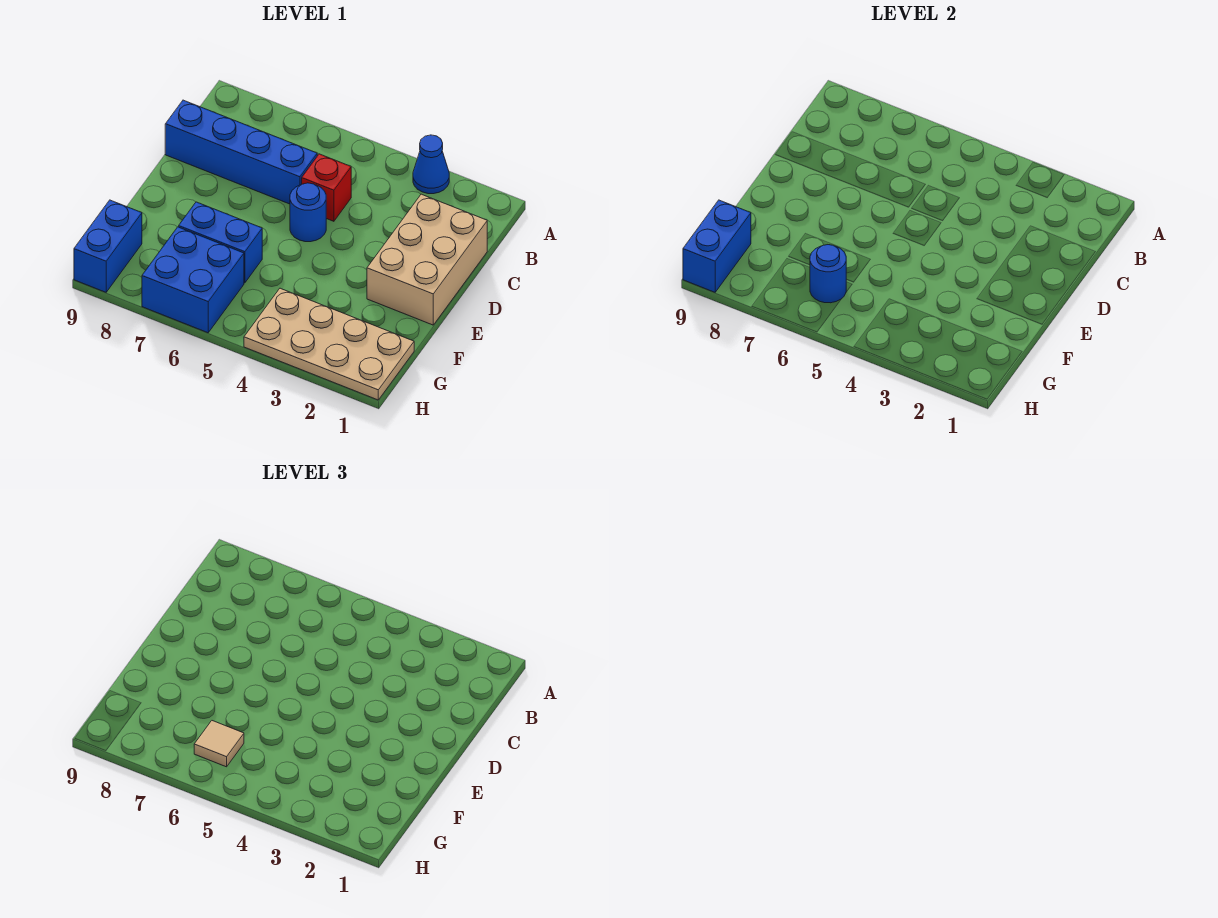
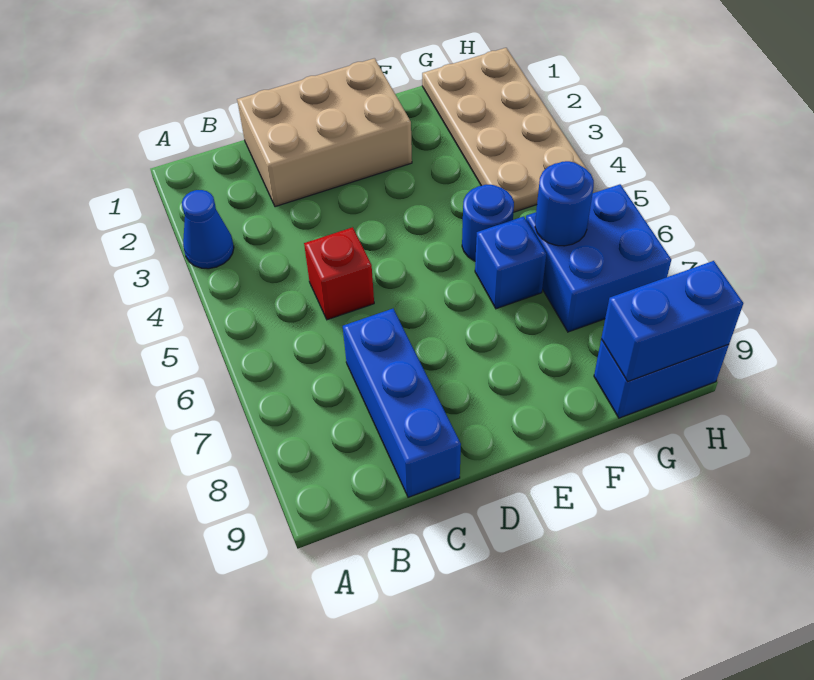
blue 1x4 brick [165,100,317,204] -> blue 1x3 brick [343,309,461,497]
blue 1x1 round brick [290,183,326,242] -> blue 1x1 round brick moved to [462,185,514,261]
blue 1x2 brick [179,202,262,283] -> blue 1x1 brick [475,216,546,309]
tan 1x1 tile [194,721,244,767] -> none

